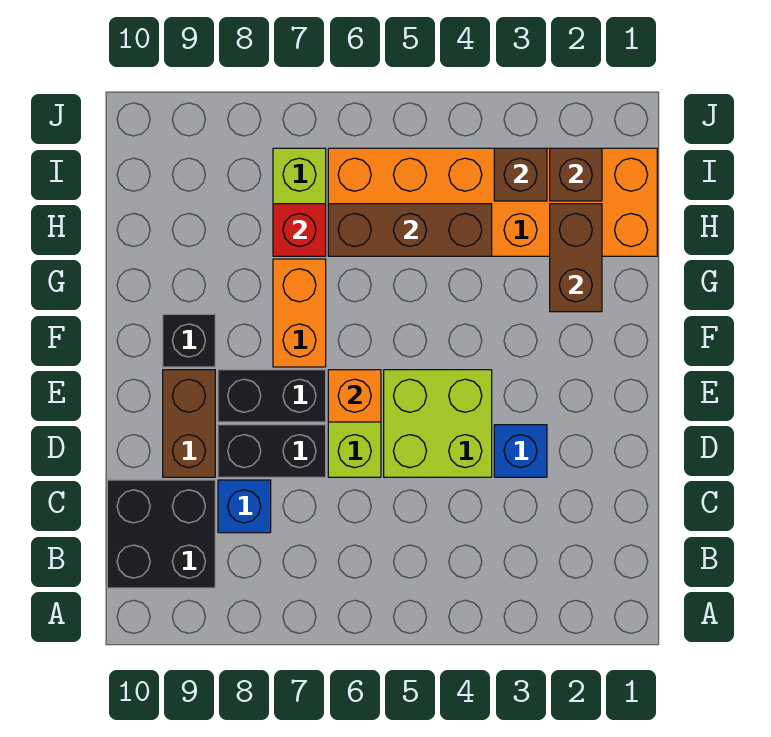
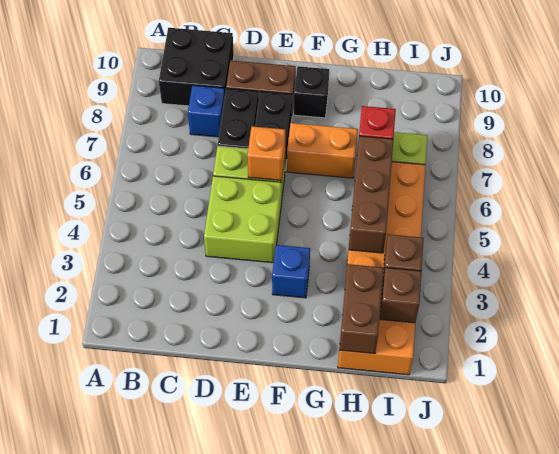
blue 1x1 brick [494,425,547,477] -> blue 1x1 brick moved to [272,245,310,298]
brown 1x2 brick [550,204,602,312] -> brown 1x2 brick turned to [339,264,383,354]

